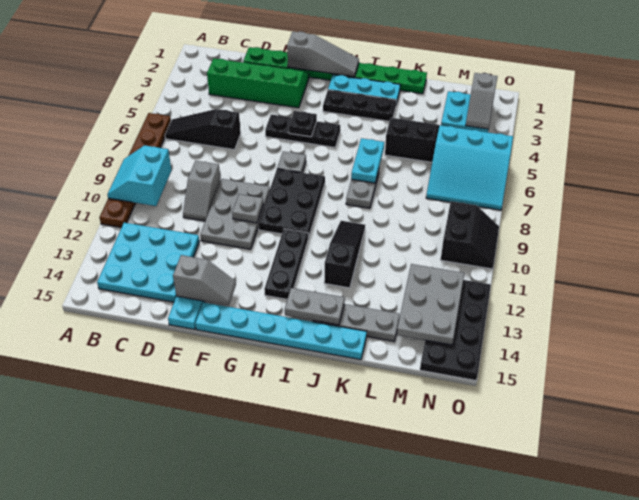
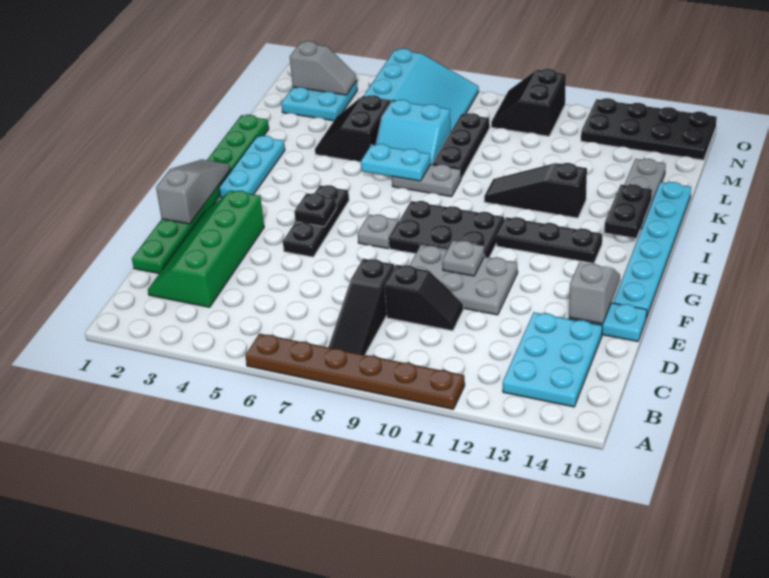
cyan 2x2 slope [107,145,172,206] -> cyan 2x2 slope moved to [376,100,451,165]
black 1x3 slope [165,109,241,150] -> black 1x3 slope moved to [328,259,395,355]
cyan 3x3 plate [97,223,199,302] -> cyan 2x3 plate [503,312,602,407]
grey 1x2 slope [183,161,221,221] -> black 1x2 slope [385,265,463,331]
black 1x3 plate [323,90,396,121] -> black 1x3 plate moved to [433,113,490,178]
grey 1x2 plate [285,288,345,325] -> black 1x2 plate [605,184,652,238]
grey 2x3 plate [397,264,464,345] -> none
black 2x2 slope [441,201,499,269] -> black 2x2 slope turned to [491,69,566,136]

